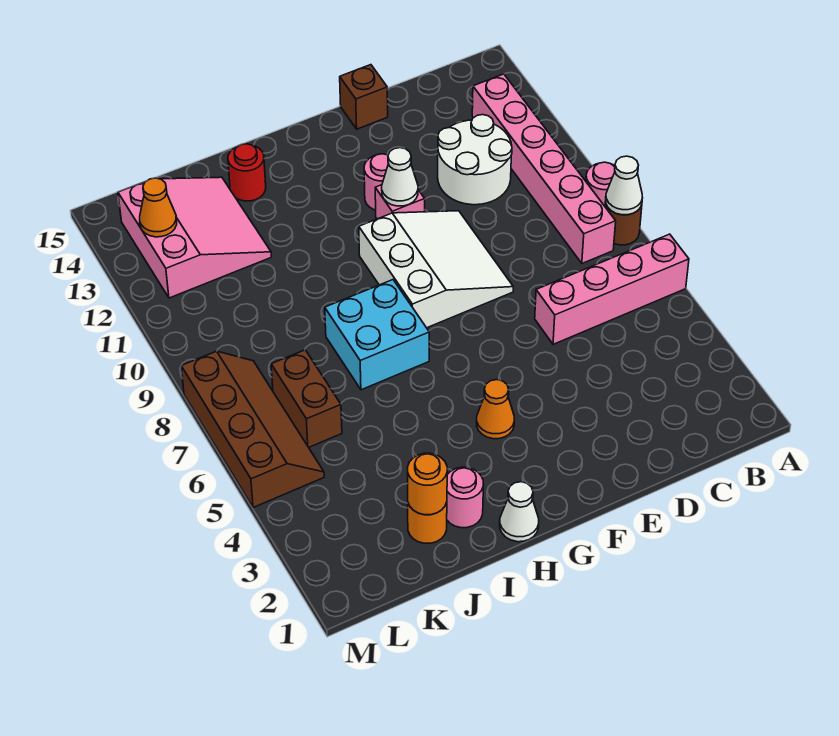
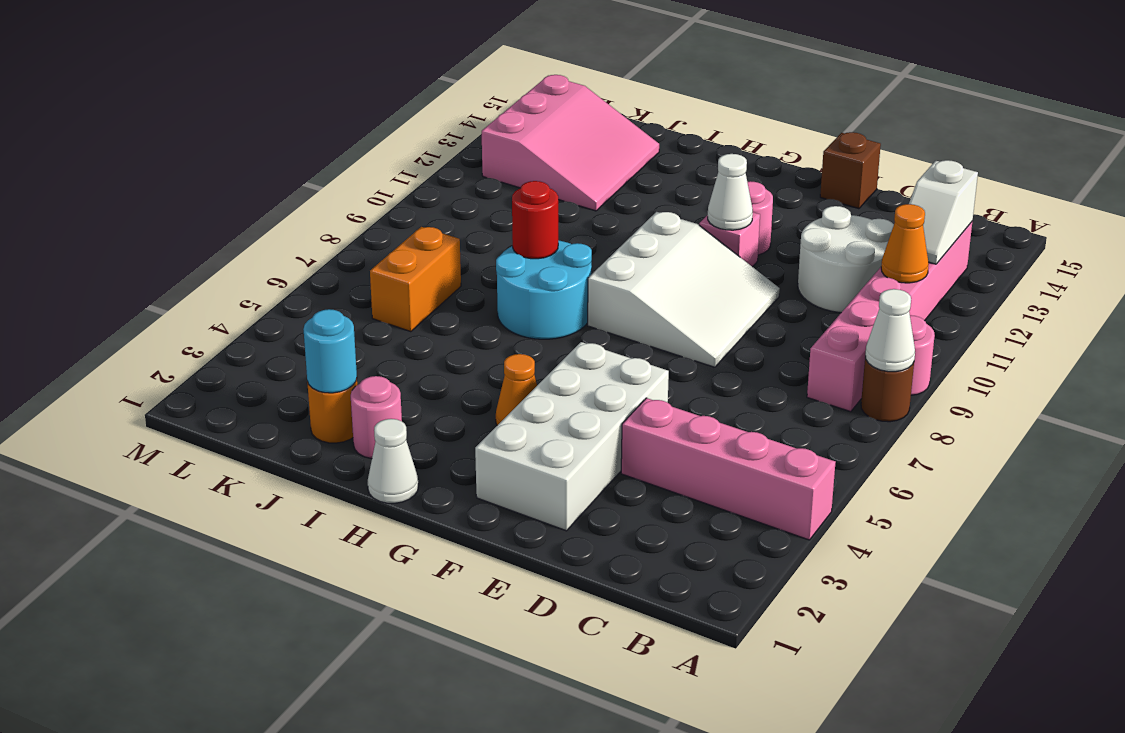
pink 1x4 brick [535,234,689,344] -> pink 1x4 brick moved to [621,398,836,540]
none -> white 1x2 slope [909,160,978,264]
none -> white 2x4 brick [475,342,669,531]
cyan 2x2 brick [325,280,429,390] -> cyan 2x2 round brick [496,240,592,339]
red 1x1 round brick [228,144,266,201] -> red 1x1 round brick moved to [512,181,558,259]
orange 1x1 round brick [408,453,447,515] -> cyan 1x1 round brick [304,309,357,393]
brown 1x2 brick [271,350,342,447] -> orange 1x2 brick [370,227,461,332]
brown 2x4 slope [181,351,324,508] -> none
orange 1x1 cone [140,178,177,237] -> orange 1x1 cone moved to [881,204,929,283]

